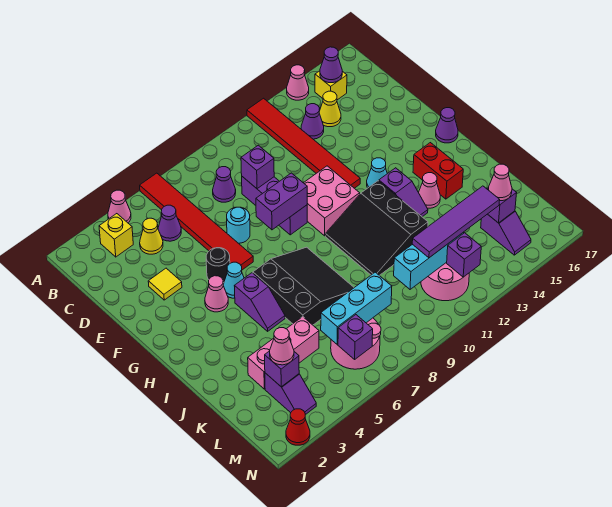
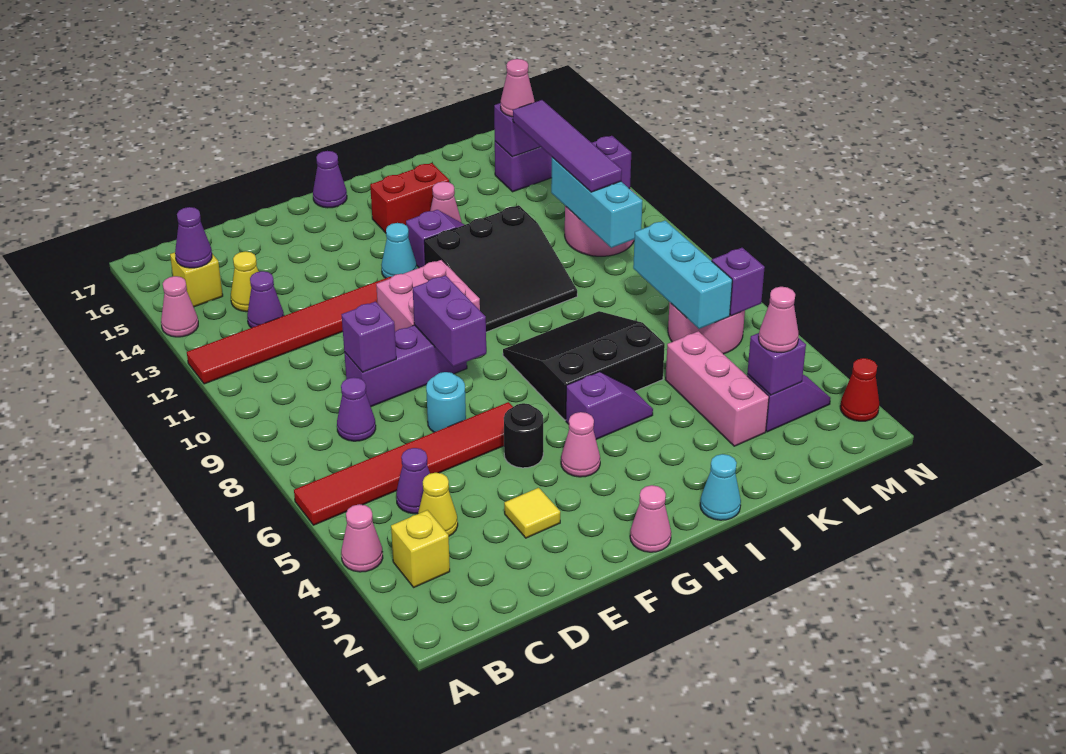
none -> pink 1x1 cone [630,485,671,552]
cyan 1x1 cone [223,262,244,298] -> cyan 1x1 cone moved to [700,454,741,520]

